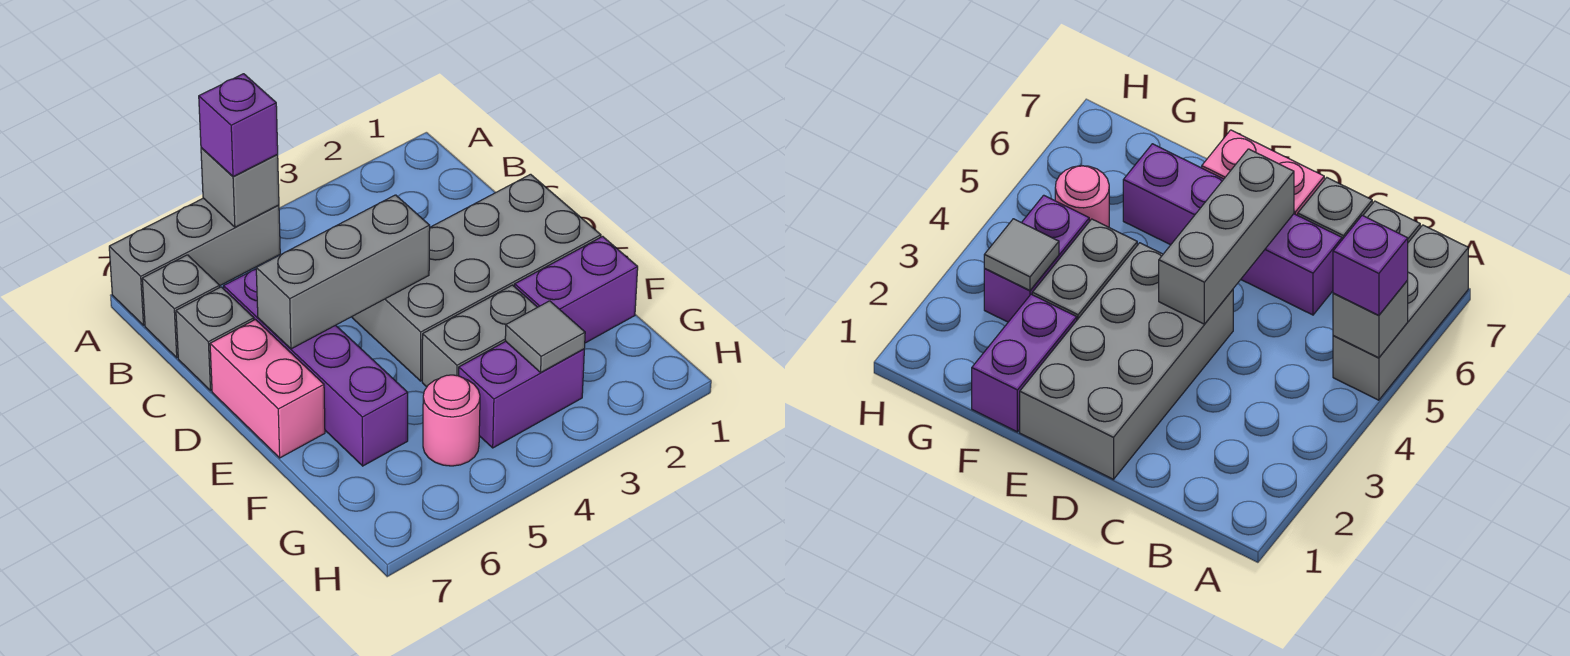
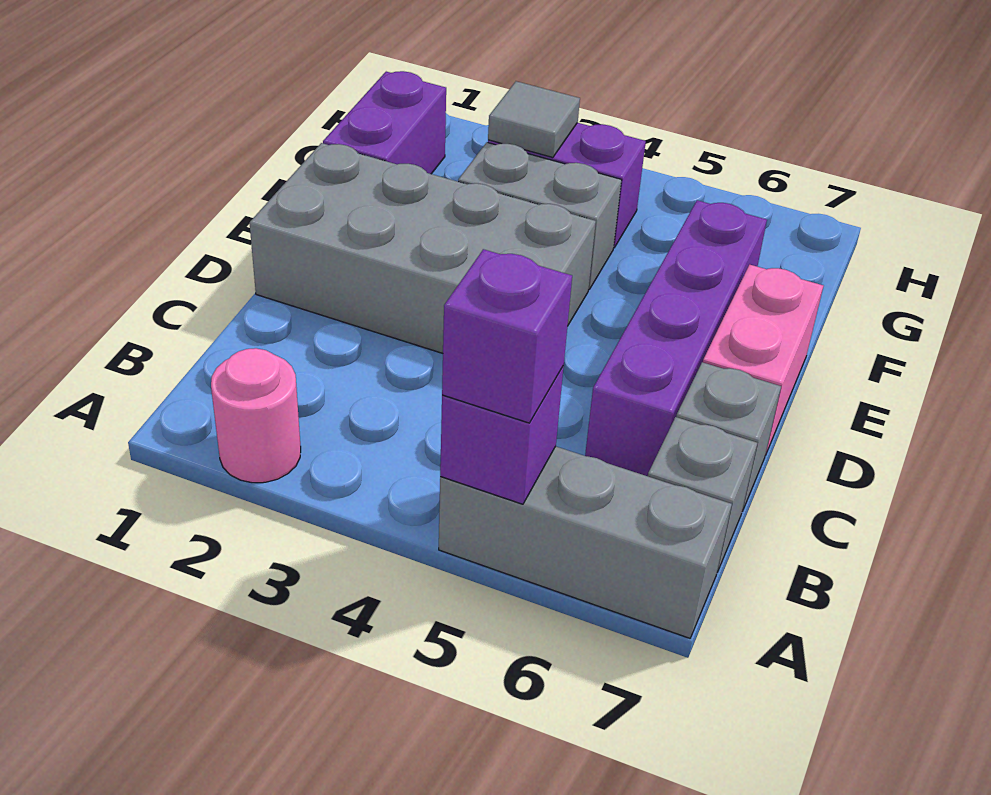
grey 1x1 brick [201,148,279,227] -> purple 1x1 brick [440,366,564,504]
grey 1x3 brick [256,195,430,349] -> none
purple 1x2 brick [515,236,638,343] -> purple 1x2 brick turned to [323,71,446,174]
pink 1x1 round brick [423,375,480,466] -> pink 1x1 round brick moved to [211,348,301,483]

